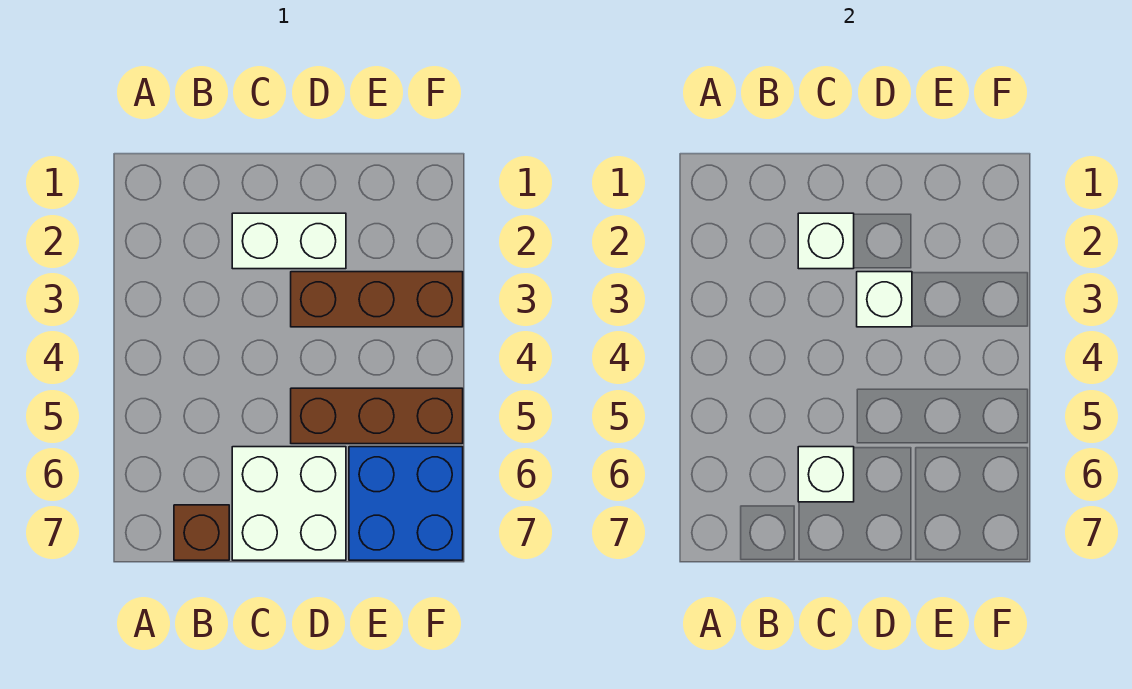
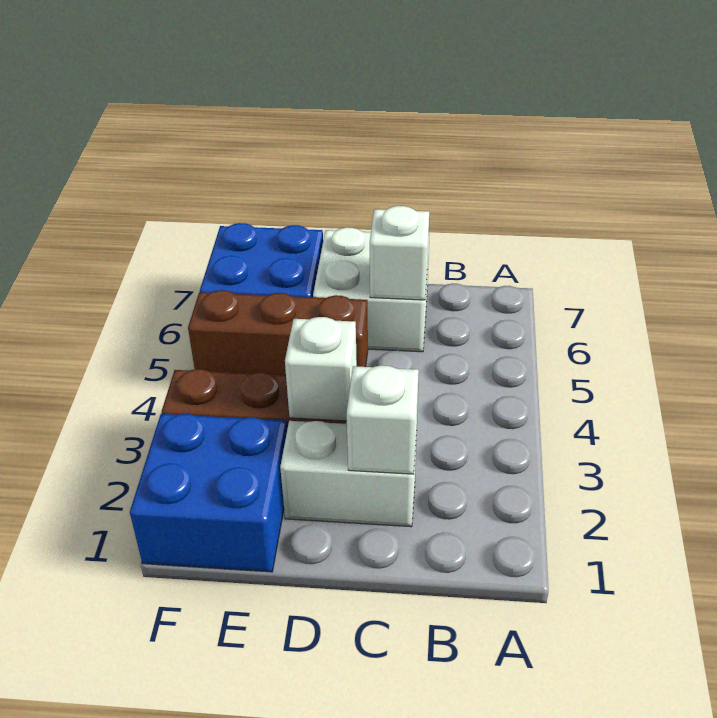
brown 1x1 brick [174,505,229,560] -> none
none -> blue 2x2 brick [130,414,287,572]

